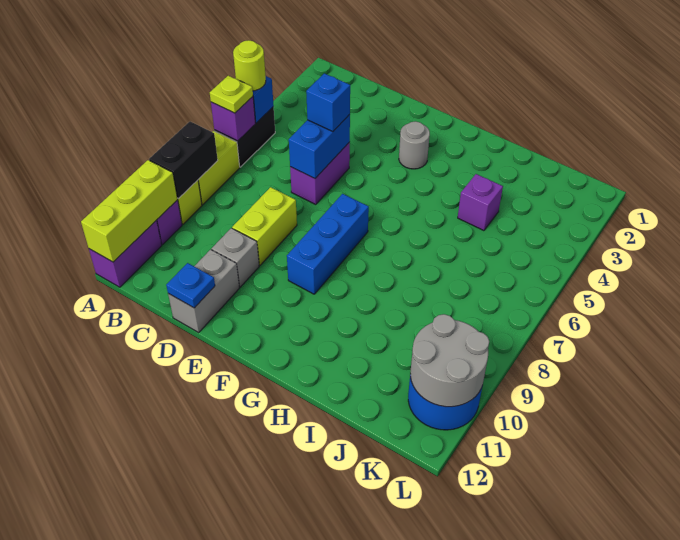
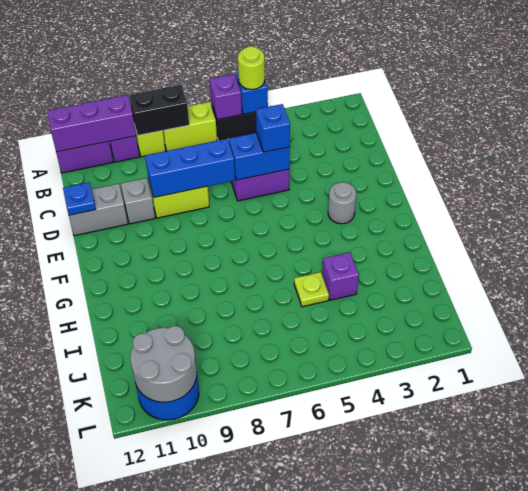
lime 1x1 plate [210,76,253,113] -> lime 1x1 plate moved to [294,272,329,307]
lime 1x3 brick [81,160,177,262] -> purple 1x3 brick [47,95,136,152]
blue 1x3 brick [287,194,369,294] -> blue 1x3 brick moved to [145,139,235,197]

